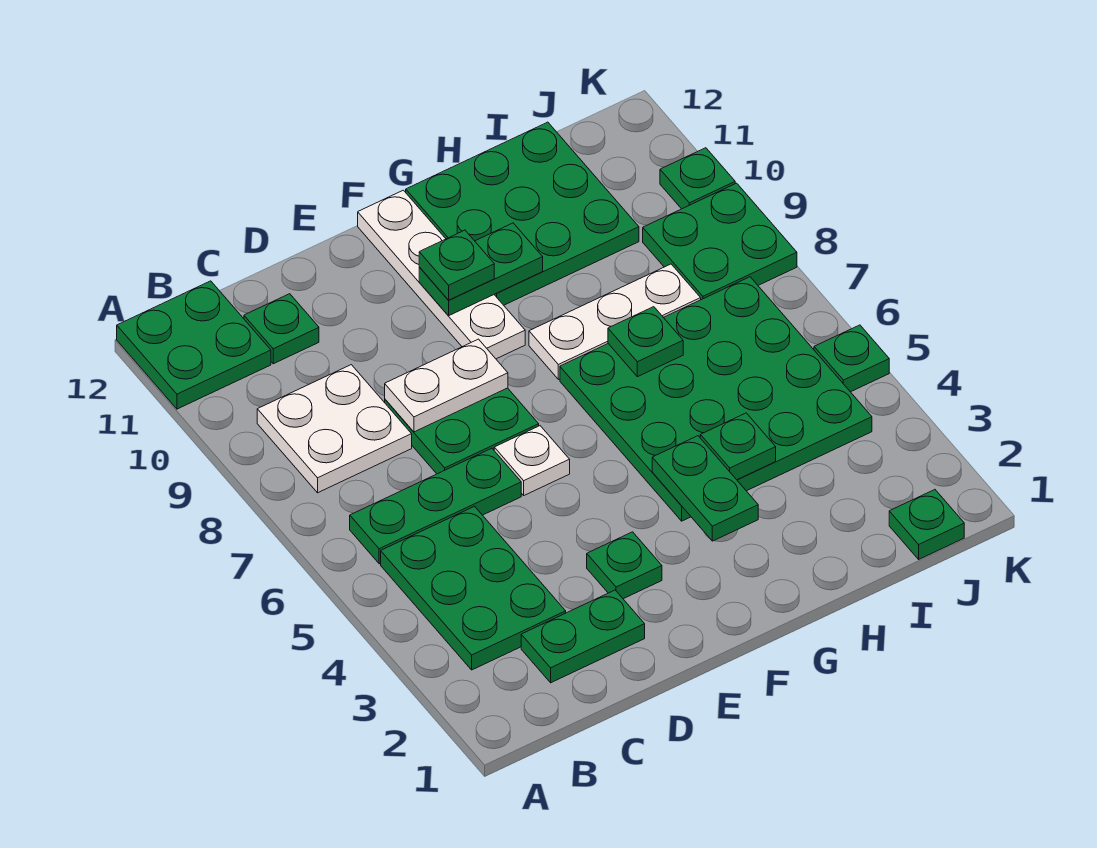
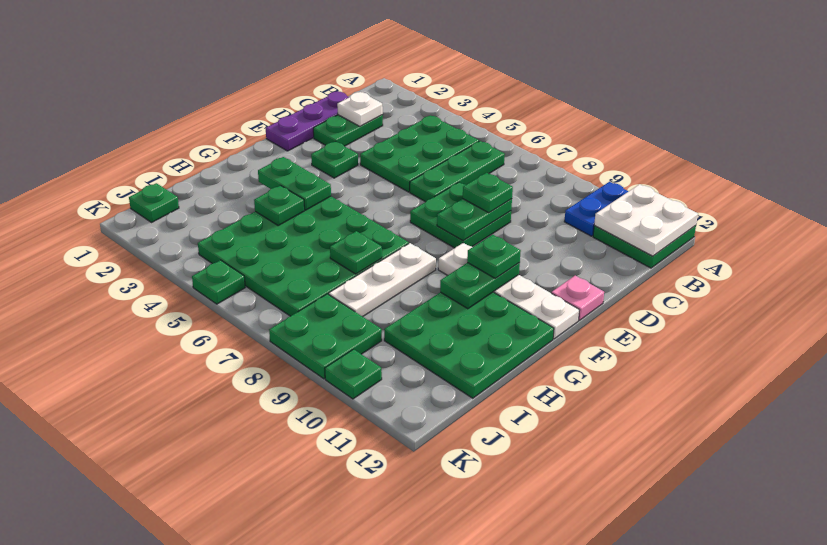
none -> blue 1x2 plate [564,182,628,236]
green 2x3 plate [381,506,566,670] -> green 2x3 plate turned to [360,115,479,192]
white 2x2 plate [257,365,412,493] -> white 2x2 plate moved to [594,184,698,256]
none -> purple 1x3 plate [266,91,349,151]
green 1x1 plate [244,294,319,364] -> green 1x1 plate moved to [463,173,513,213]
white 1x2 plate [385,339,508,432] -> green 1x2 plate [437,199,512,241]
white 1x1 plate [494,426,570,495] -> white 1x1 plate moved to [337,92,383,126]
none -> pink 1x1 plate [551,276,604,320]

